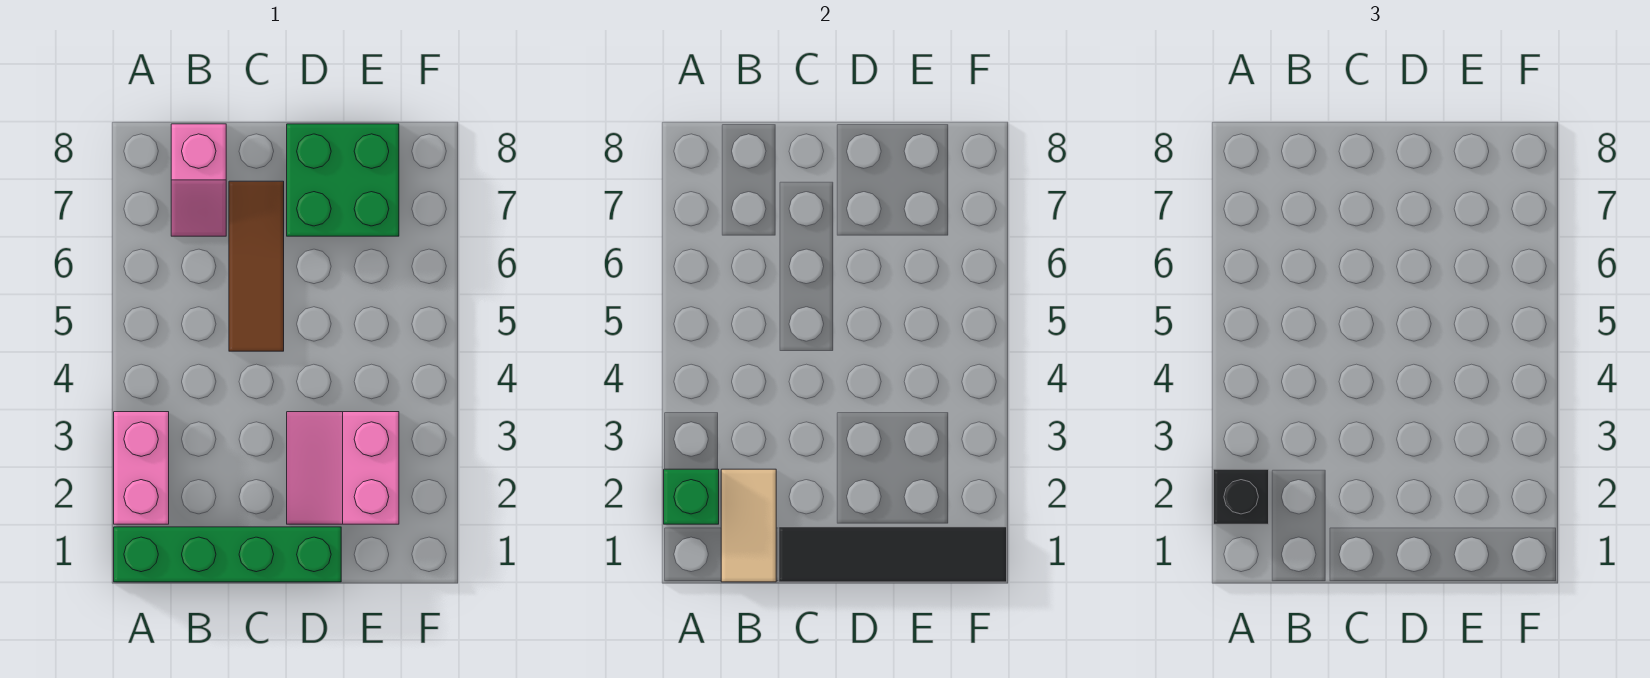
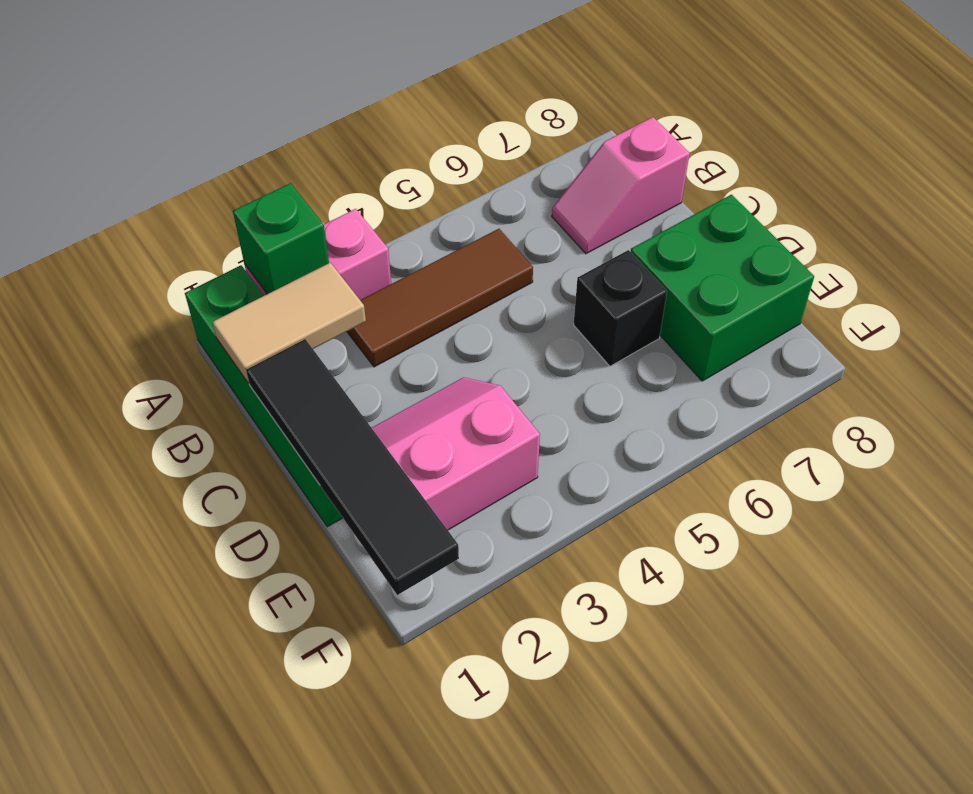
black 1x1 brick [1214,469,1269,524] -> black 1x1 brick moved to [574,250,667,366]
brown 1x3 tile [229,181,284,351] -> brown 1x3 tile moved to [347,229,533,367]

